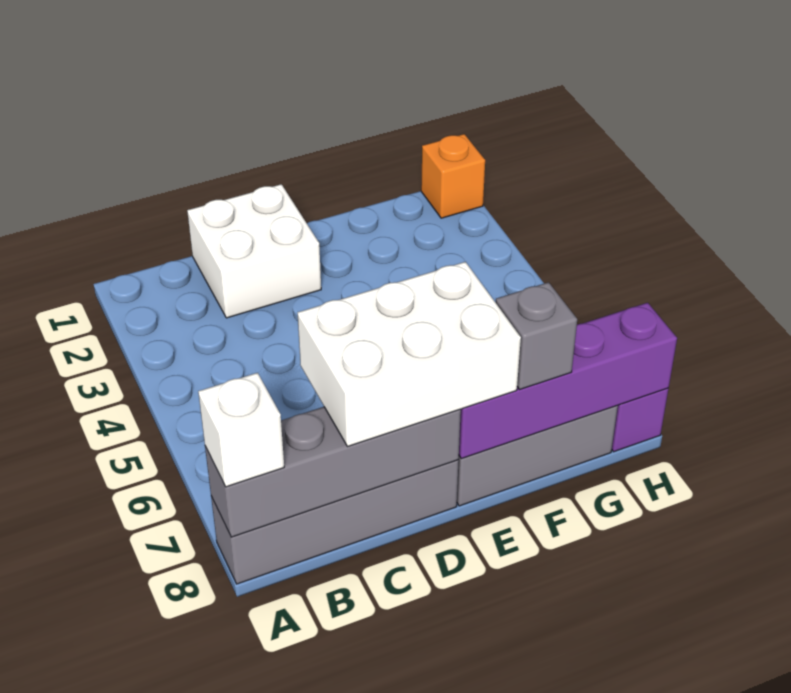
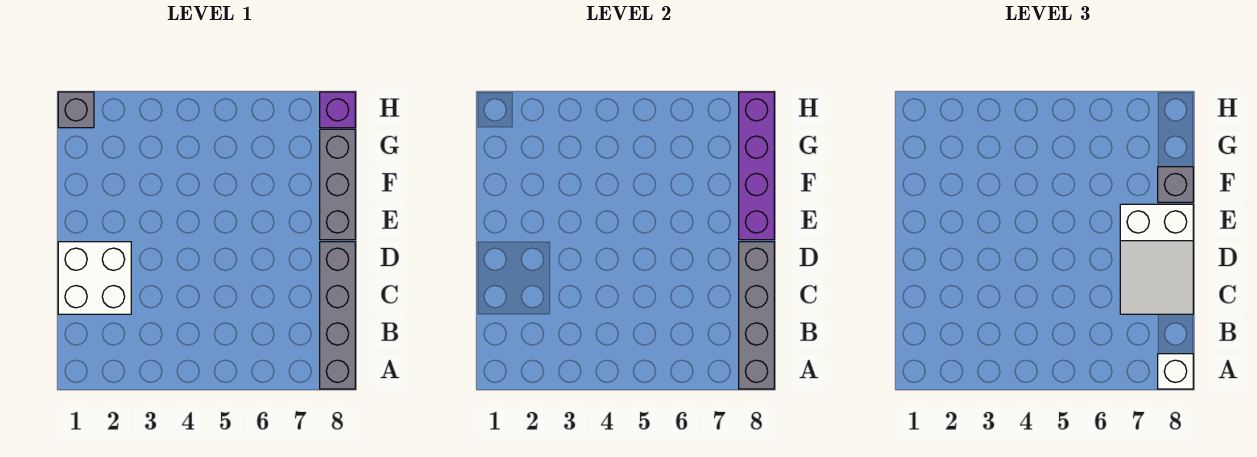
white 2x3 brick [297,262,521,447] -> white 2x3 slope [1120,204,1193,314]
orange 1x1 brick [421,134,485,218] -> grey 1x1 brick [58,92,94,128]

